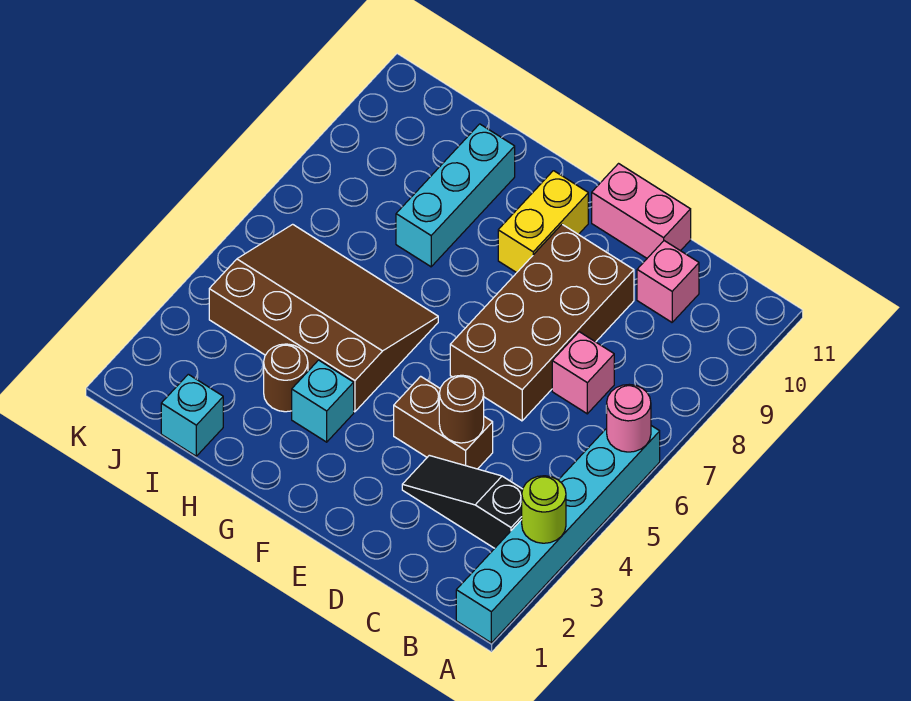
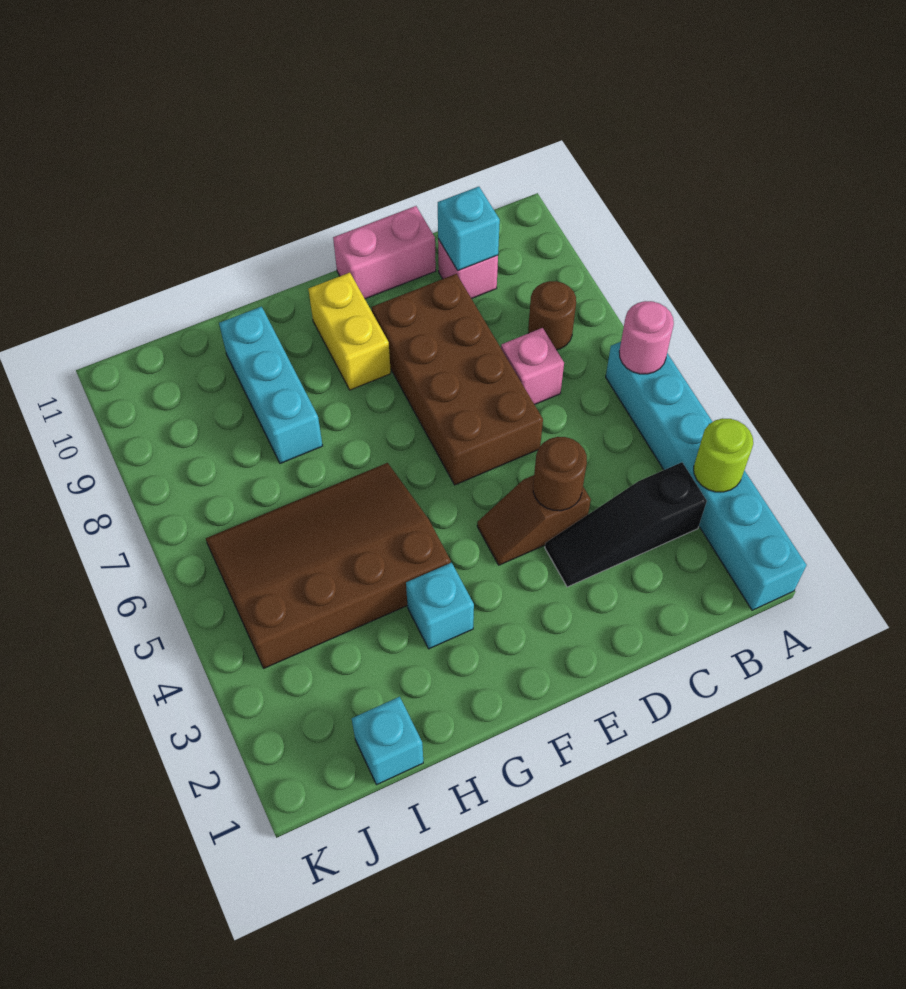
none -> cyan 1x1 brick [438,187,500,271]
brown 1x2 brick [394,376,493,469] -> brown 1x2 slope [477,475,591,565]
brown 1x1 round brick [264,344,308,412] -> brown 1x1 round brick moved to [528,281,576,350]

